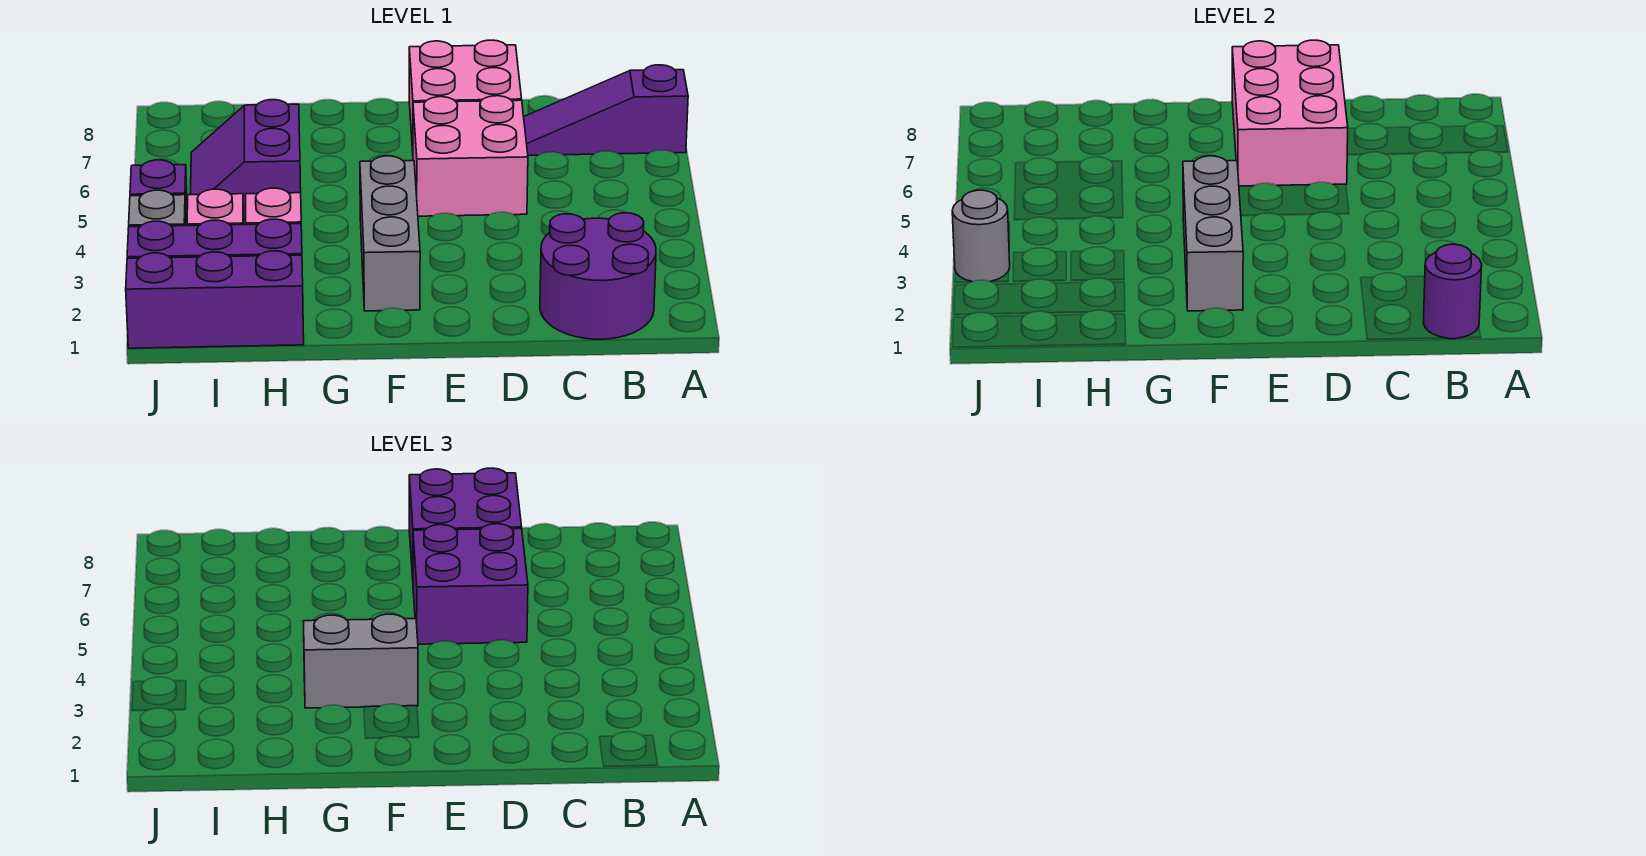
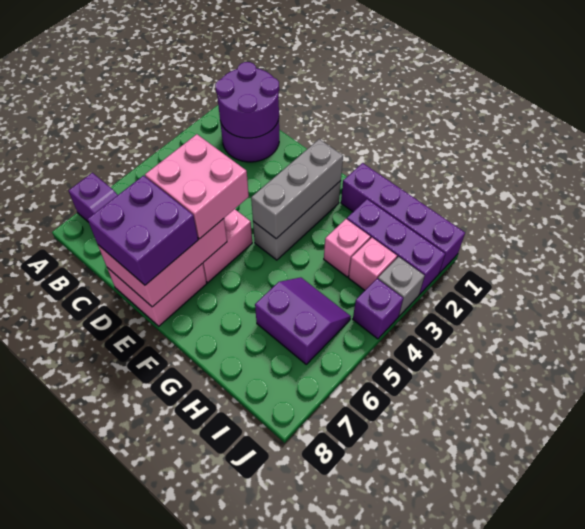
purple 1x1 round brick [1423,244,1482,339] -> purple 2x2 round brick [215,62,279,138]
purple 2x2 brick [413,524,528,644] -> pink 2x2 brick [145,134,249,239]
grey 1x2 brick [304,614,418,708] -> none
purple 1x3 brick [126,251,304,348] -> purple 1x4 brick [341,163,465,273]
purple 2x2 slope [190,100,301,219] -> purple 2x2 slope turned to [255,277,351,364]
grey 1x1 round brick [952,190,1010,282] -> none

